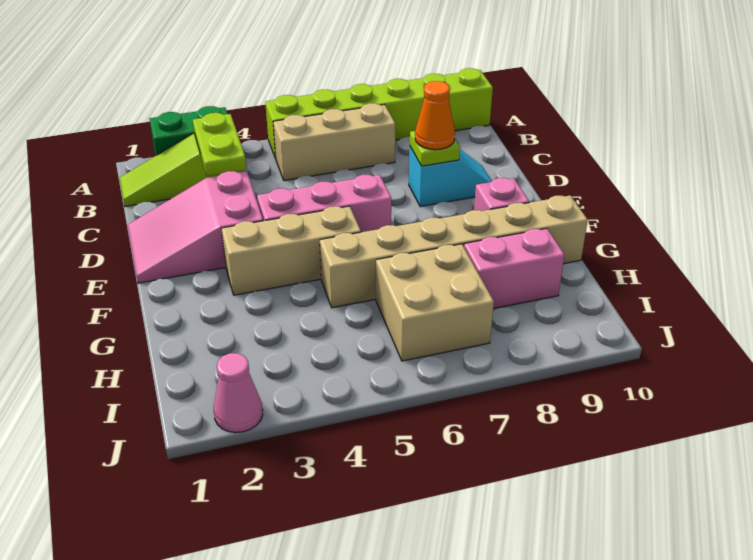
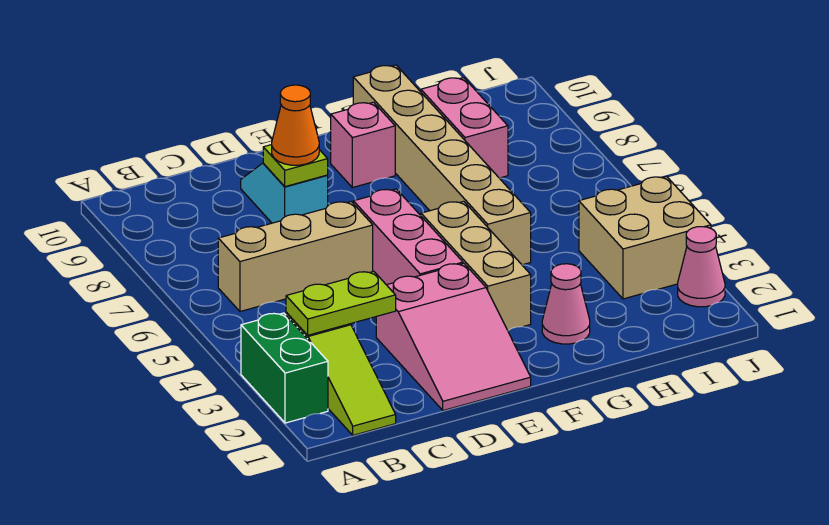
lime 1x6 brick [265,68,493,159] -> none
tan 1x3 brick [273,103,395,181] -> tan 1x3 brick turned to [218,202,373,311]
none -> pink 1x1 cone [542,264,590,344]
tan 2x2 brick [376,244,494,361] -> tan 2x2 brick moved to [579,177,711,299]

